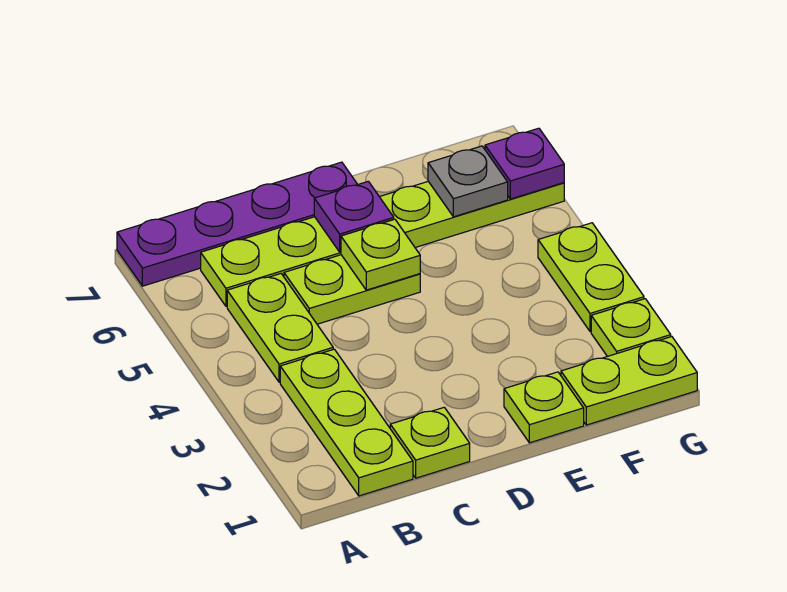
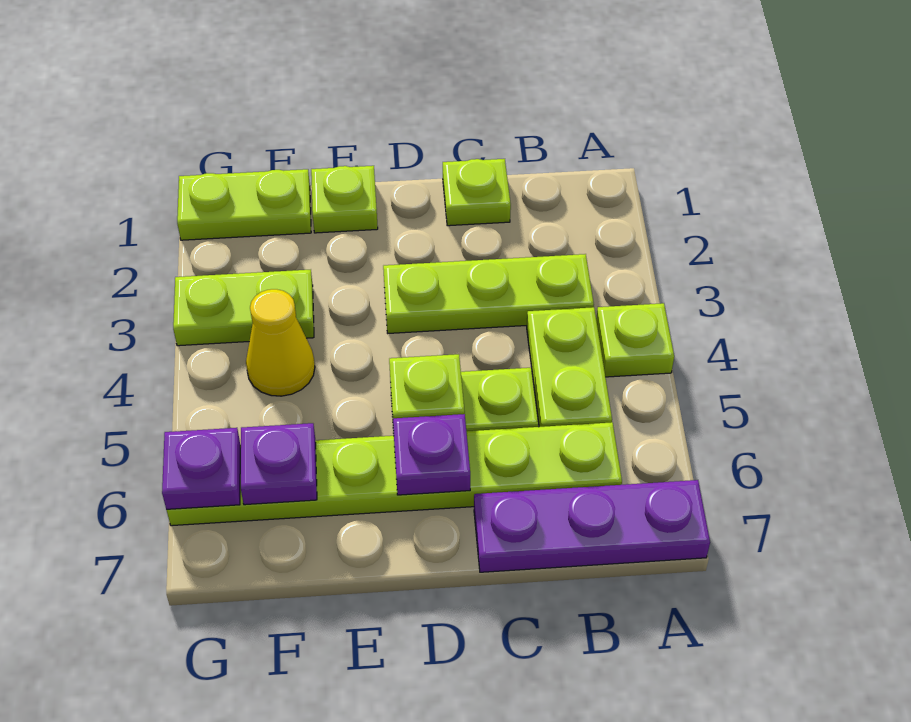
purple 1x4 plate [117,162,358,286] -> purple 1x3 plate [474,480,710,572]
lime 1x3 plate [280,349,413,496] -> lime 1x3 plate turned to [383,254,594,333]
none -> yellow 1x1 cone [246,289,315,396]
grey 1x1 plate [428,146,508,217] -> purple 1x1 plate [241,423,317,505]
lime 1x1 plate [591,299,671,357] -> lime 1x1 plate moved to [596,303,674,377]
lime 1x2 plate [538,223,644,332] -> lime 1x2 plate turned to [173,270,314,346]

